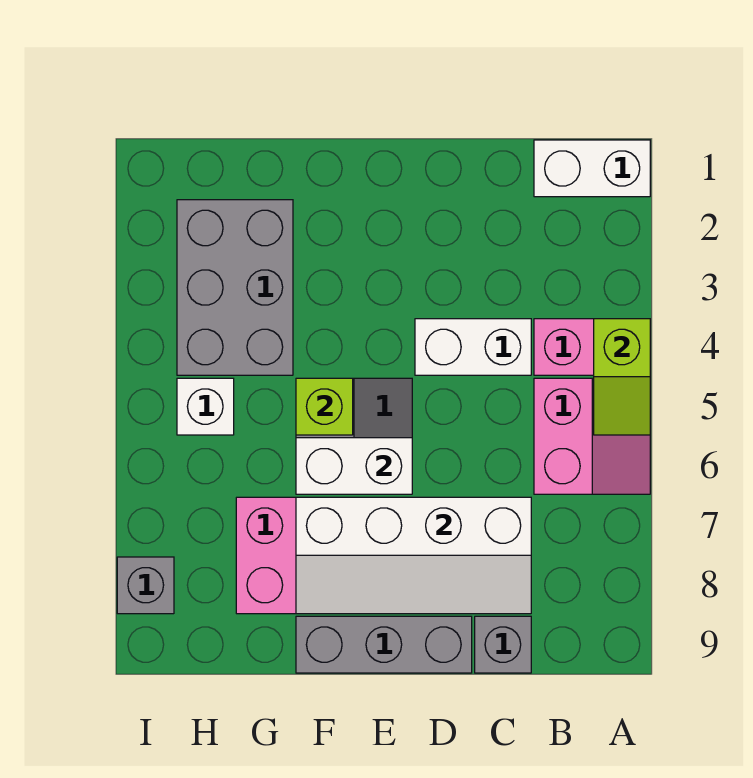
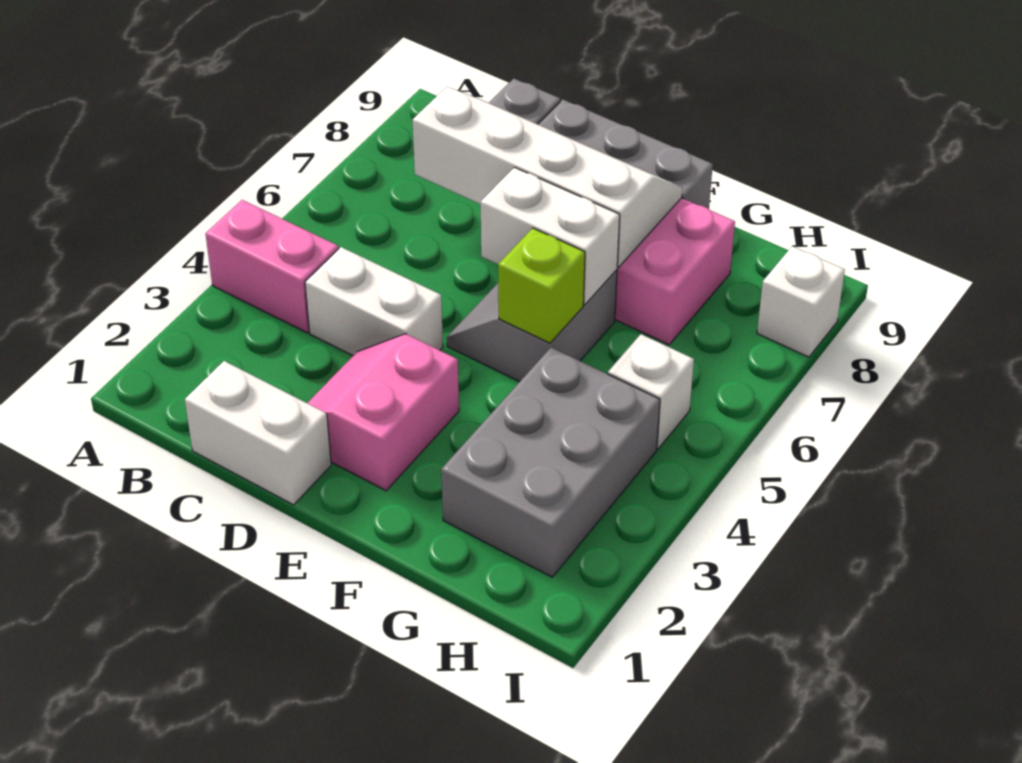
white 1x2 brick [534,140,650,197] -> white 1x2 brick moved to [185,361,331,505]
lime 1x2 slope [594,319,650,435] -> none
pink 2x2 slope [534,378,650,494] -> pink 2x2 slope moved to [308,334,459,491]
grey 1x1 brick [117,557,174,614] -> white 1x1 brick [757,246,845,357]

